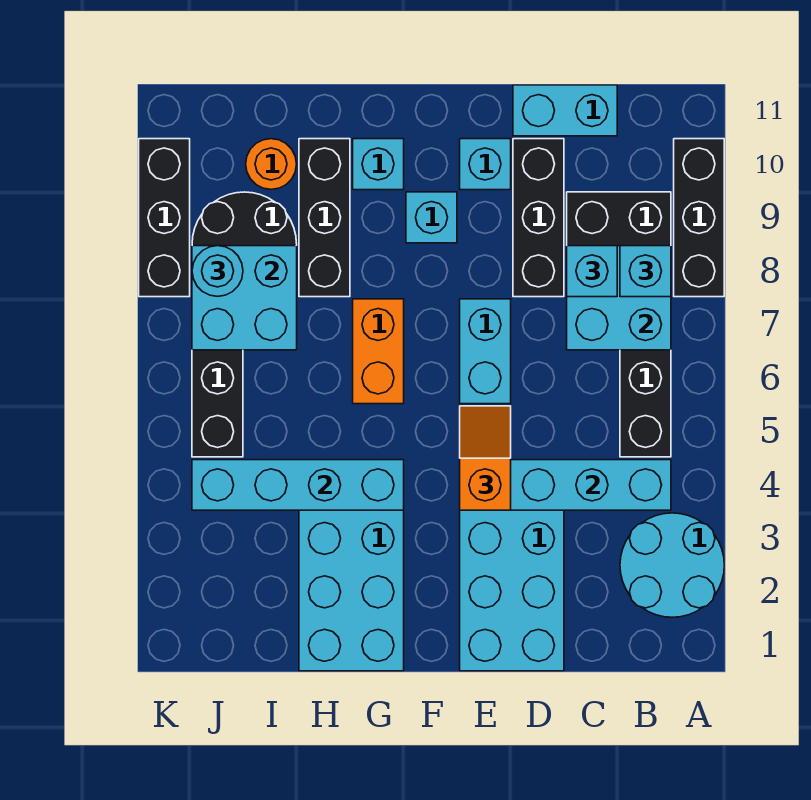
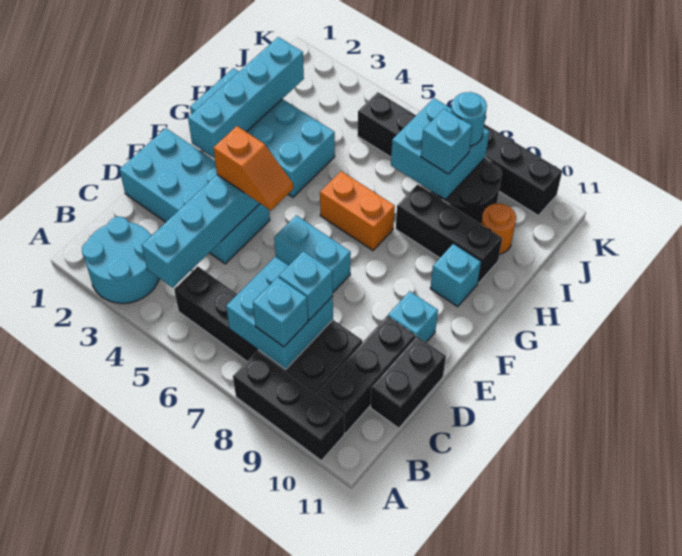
cyan 1x2 brick [513,85,617,136] -> black 1x2 brick [371,337,446,428]
black 1x3 brick [513,139,564,297] -> black 1x3 brick turned to [317,316,415,433]
cyan 1x1 brick [406,192,457,243] -> cyan 1x1 brick moved to [421,109,472,174]
cyan 1x4 brick [192,460,404,510] -> cyan 1x4 brick moved to [188,37,304,158]

